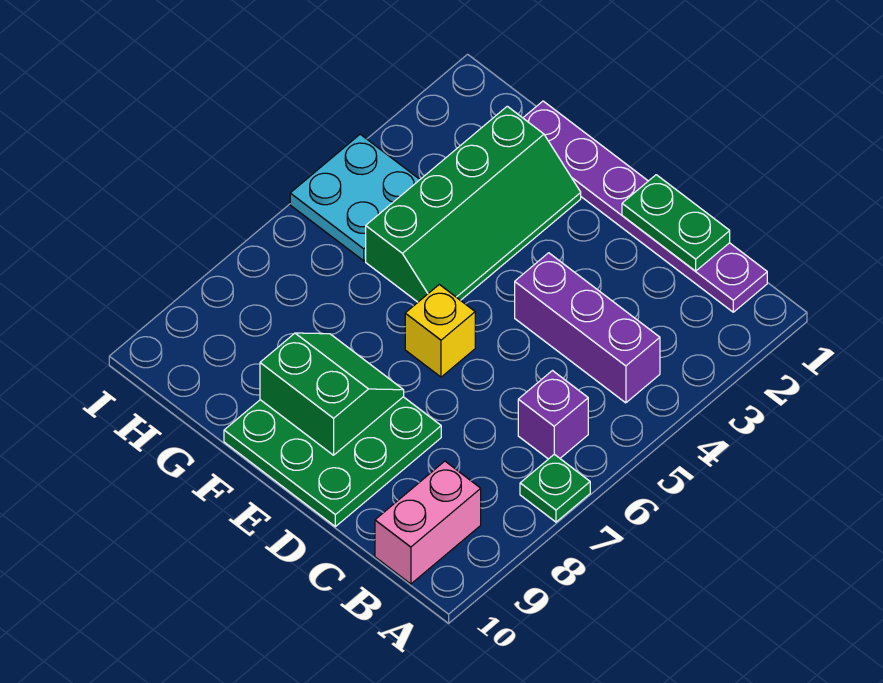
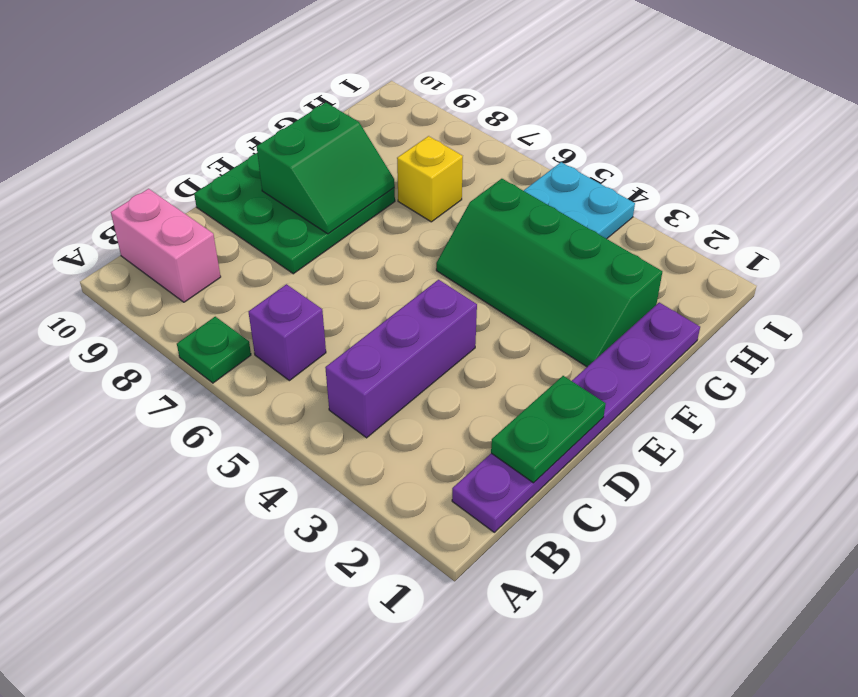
yellow 1x1 brick [405,284,475,377] -> yellow 1x1 brick moved to [397,136,463,222]

